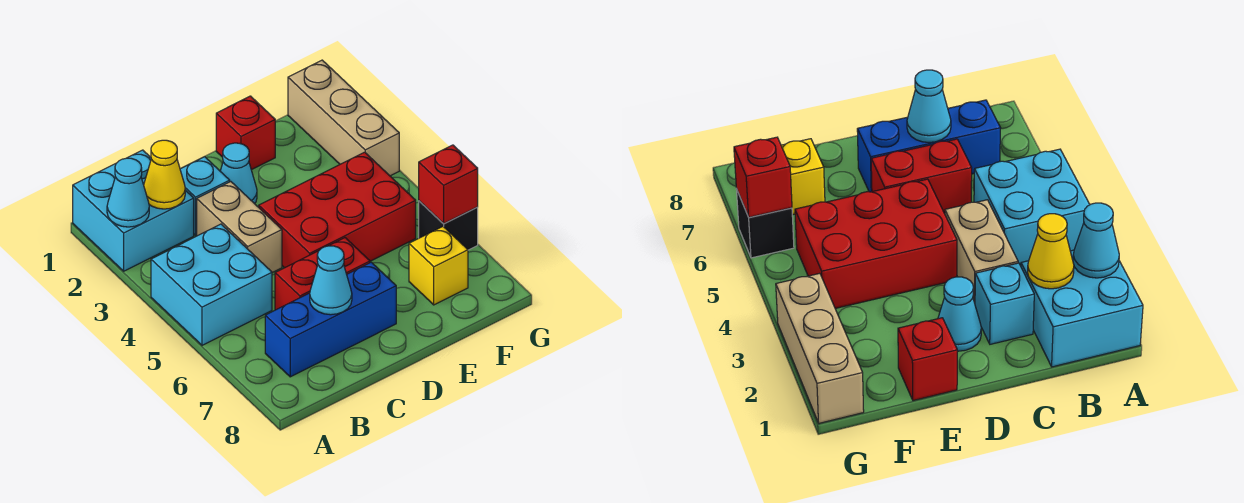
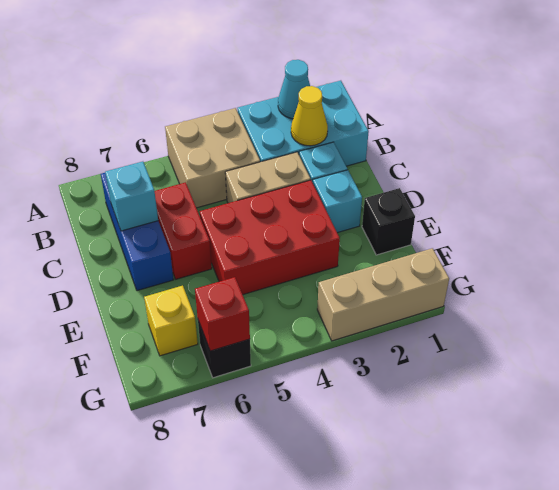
cyan 2x2 brick [73,150,194,271] -> cyan 2x3 brick [237,81,369,166]
cyan 2x2 brick [151,224,272,345] -> tan 2x2 brick [165,108,260,208]
cyan 1x1 cone [310,246,352,315] -> cyan 1x1 brick [105,162,158,231]
cyan 1x1 cone [220,143,257,204] -> cyan 1x1 brick [313,170,362,233]
red 2x3 brick [259,152,416,268] -> red 2x3 brick turned to [200,180,340,295]
red 1x1 brick [216,96,275,170] -> black 1x1 brick [362,188,415,255]

